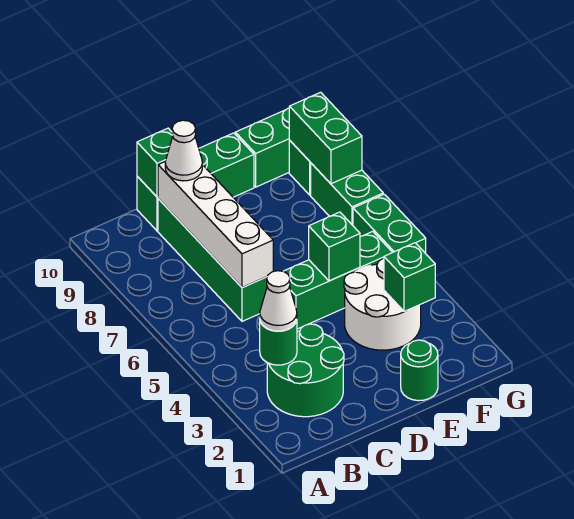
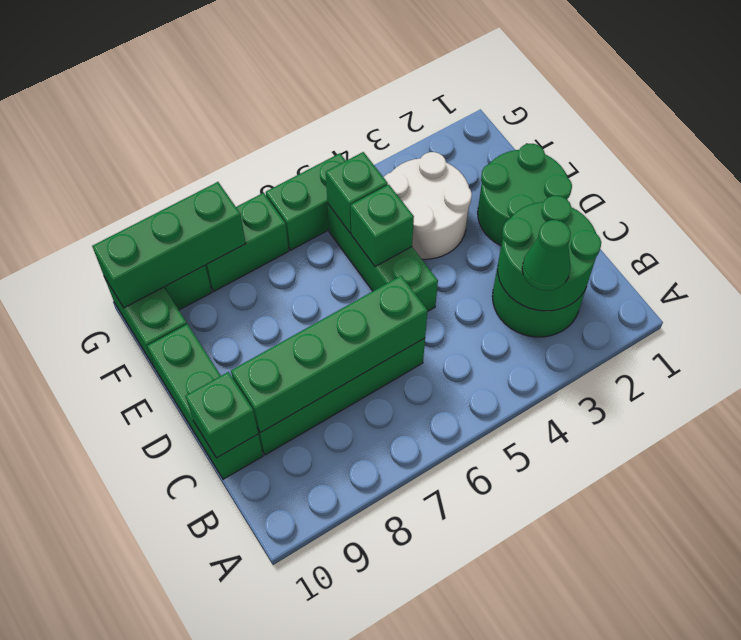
green 1x1 round brick [260,320,297,365] -> green 2x2 round brick [498,196,601,311]
white 1x1 cone [260,271,297,331] -> green 1x1 cone [522,220,571,291]
white 1x4 brick [158,162,273,288] -> green 1x4 brick [231,276,428,433]
white 1x1 cone [165,120,202,181] -> none
green 1x1 round brick [401,340,438,401] -> green 2x2 round brick [478,144,572,246]
green 1x1 brick [384,243,435,312] -> green 1x1 brick moved to [326,152,388,233]
green 1x2 brick [289,92,362,184] -> green 1x3 brick [92,182,246,308]

